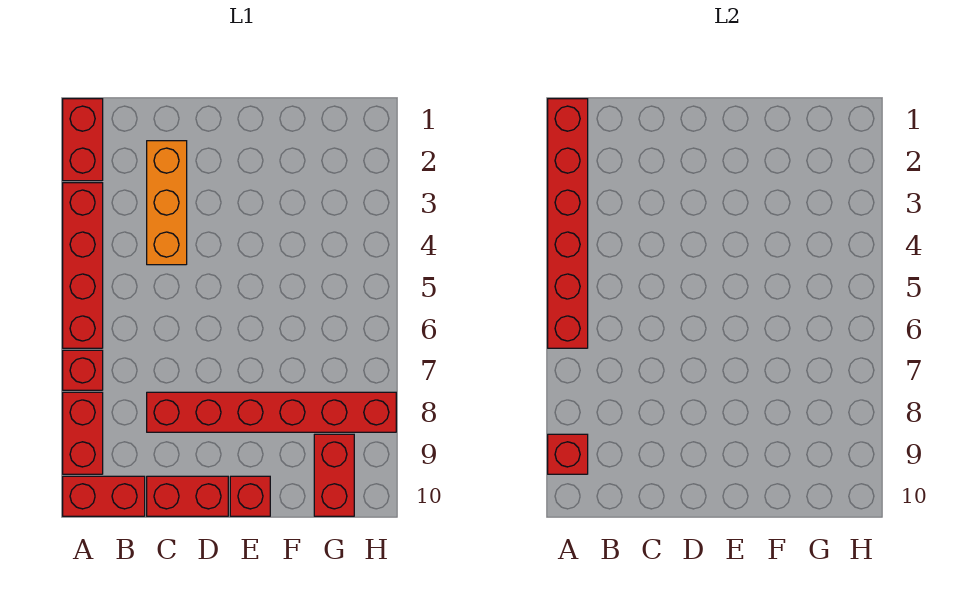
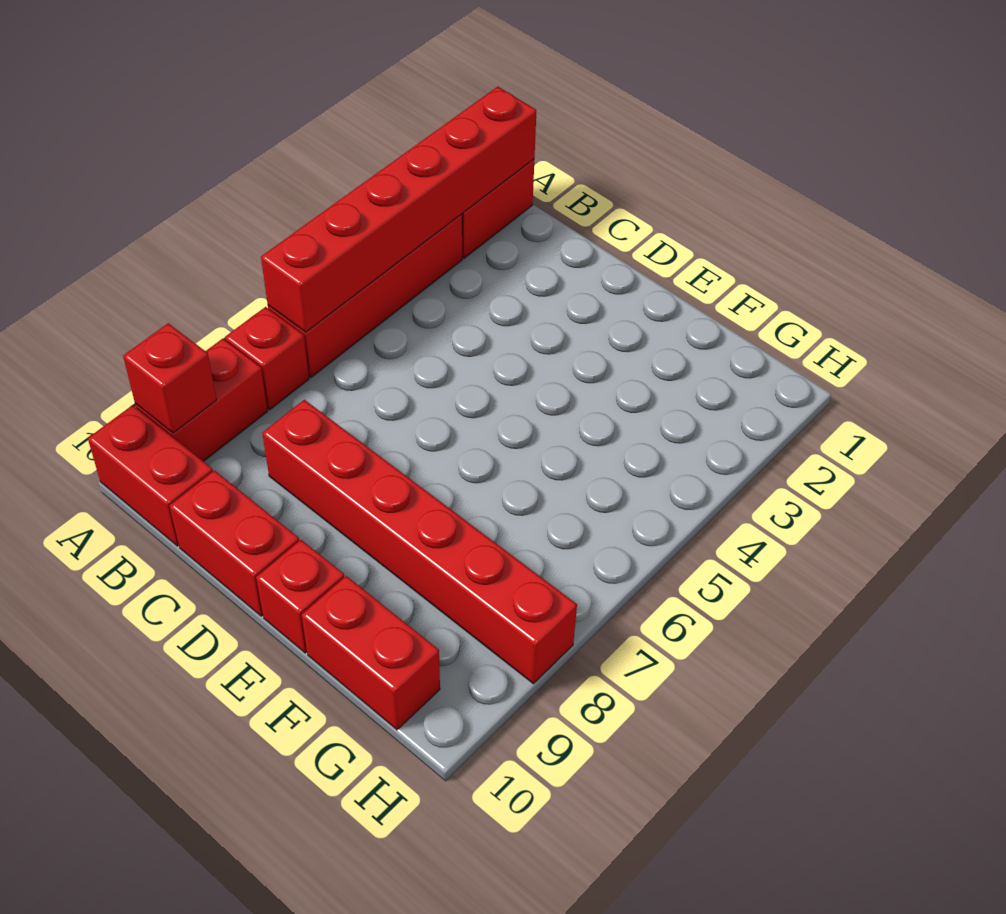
orange 1x3 brick [147,141,187,265] -> none
red 1x2 brick [314,434,354,516] -> red 1x2 brick turned to [302,576,440,730]

